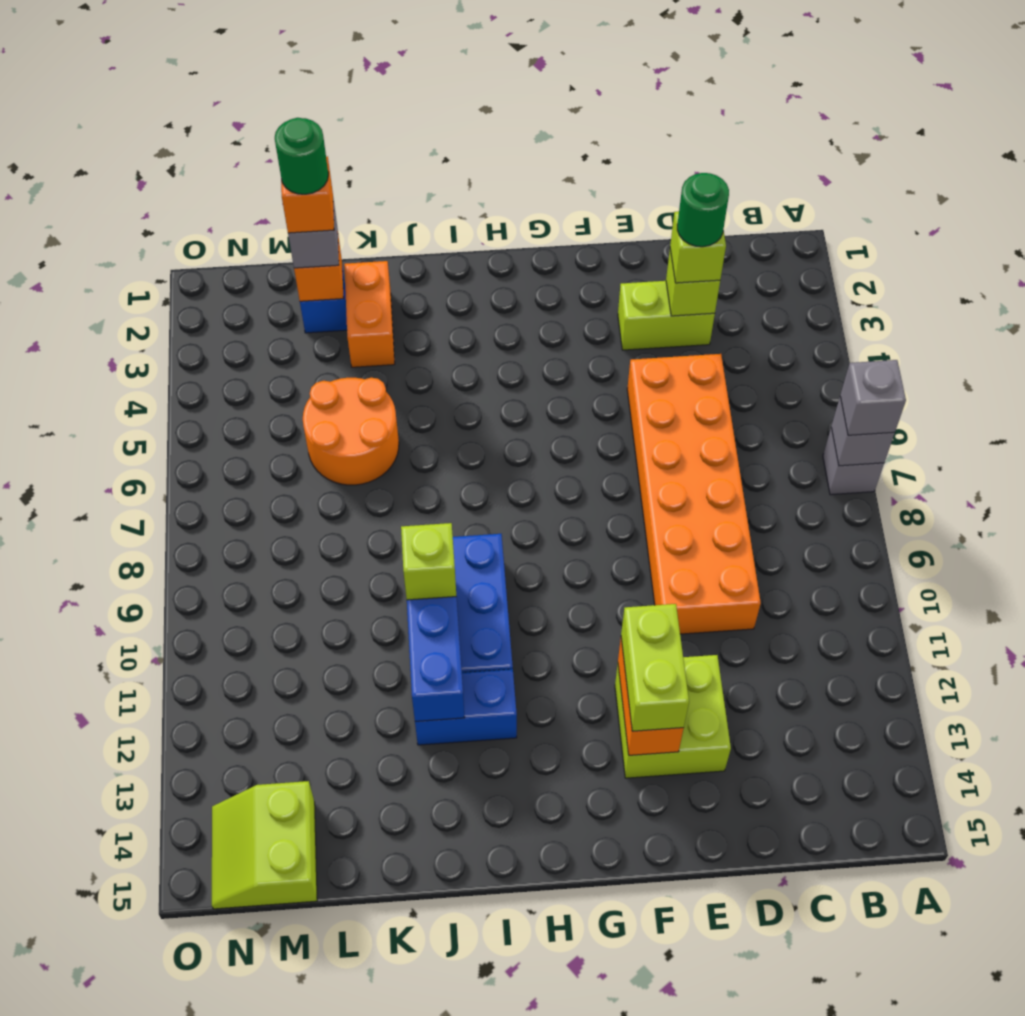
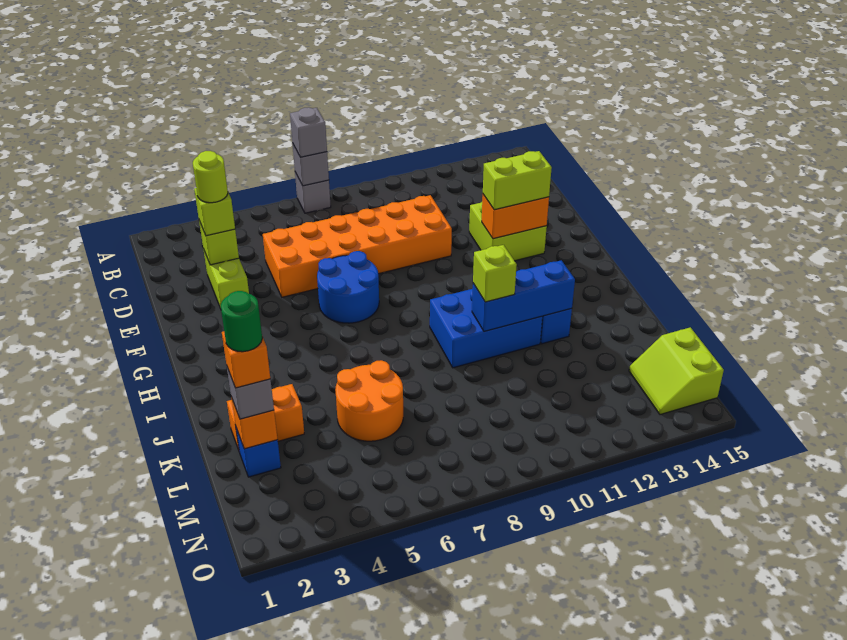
green 1x1 round brick [677,173,729,247] -> lime 1x1 round brick [193,151,228,203]
none -> blue 2x2 round brick [317,251,379,323]
lime 2x2 slope [212,781,317,909] -> lime 2x2 slope turned to [629,327,724,415]

